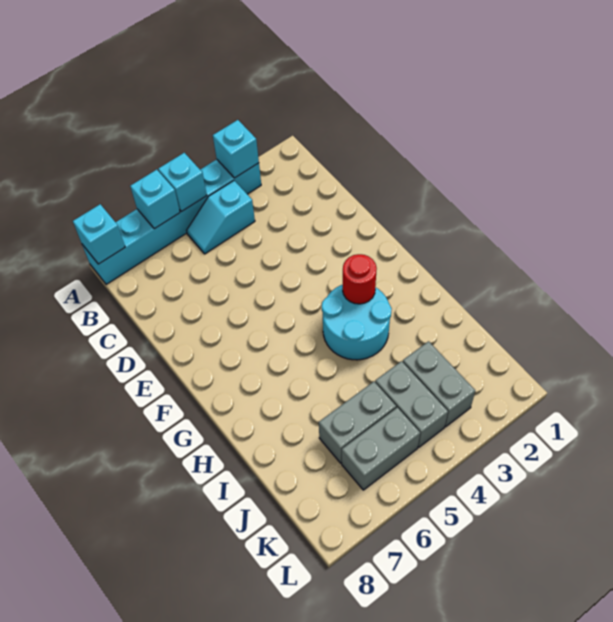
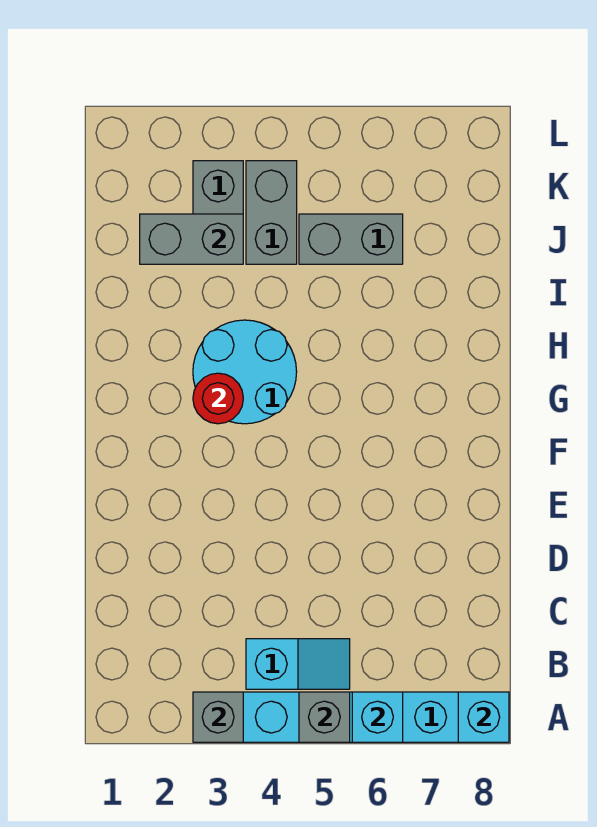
cyan 1x1 brick [213,120,259,178] -> grey 1x1 brick [193,692,243,742]
cyan 1x1 brick [158,153,207,211] -> grey 1x1 brick [299,692,350,742]
grey 1x2 brick [342,407,420,490] -> grey 1x2 brick moved to [140,214,243,264]

